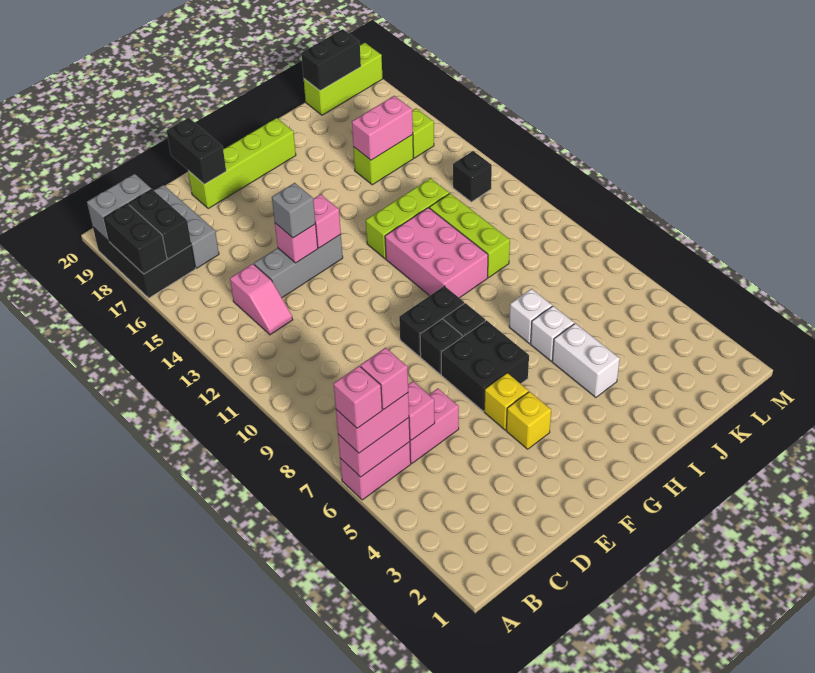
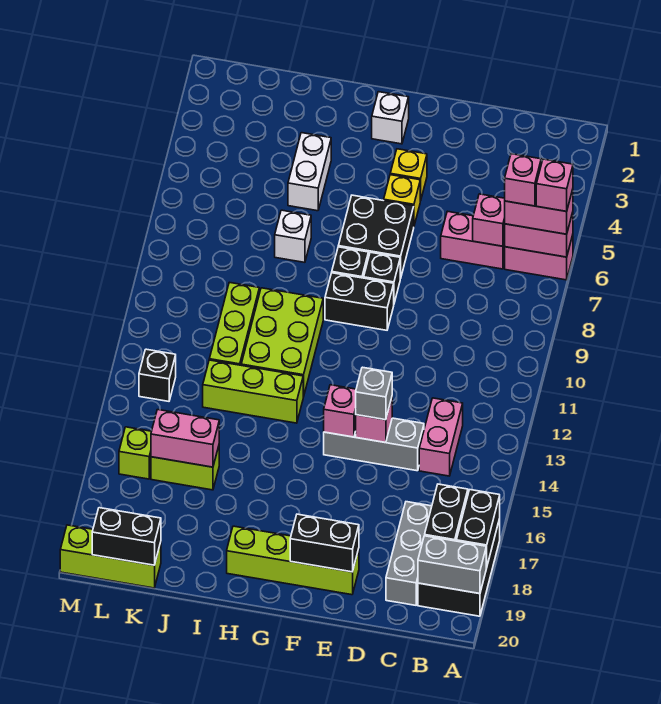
pink 1x2 slope [230,264,293,335] -> pink 1x2 brick [419,398,463,476]
black 1x2 brick [167,118,226,184] -> black 1x2 brick turned to [290,514,359,572]
pink 2x3 brick [385,208,488,298] -> lime 2x3 brick [241,288,323,397]
white 1x1 brick [531,306,574,361] -> white 1x1 brick moved to [372,92,409,144]

